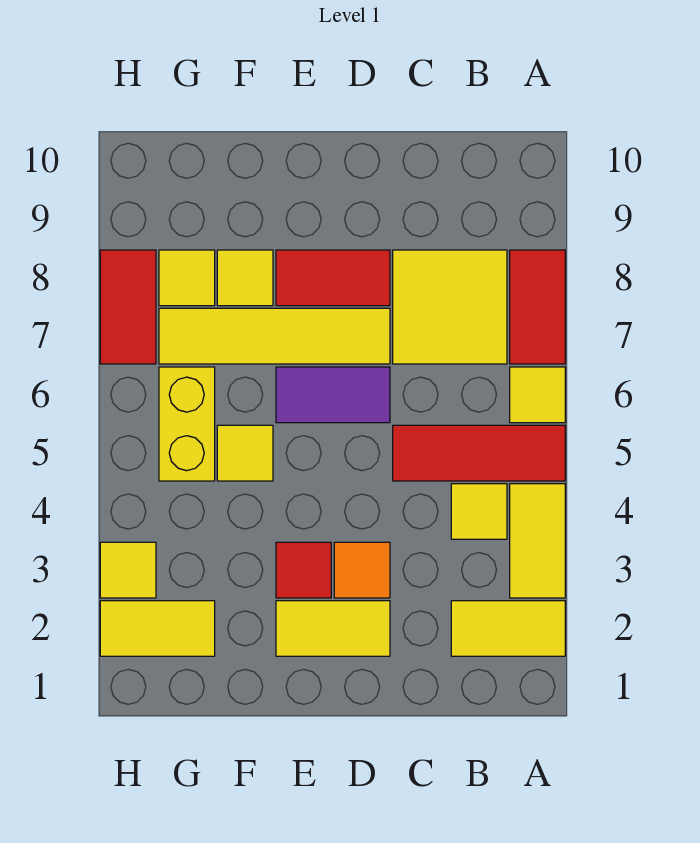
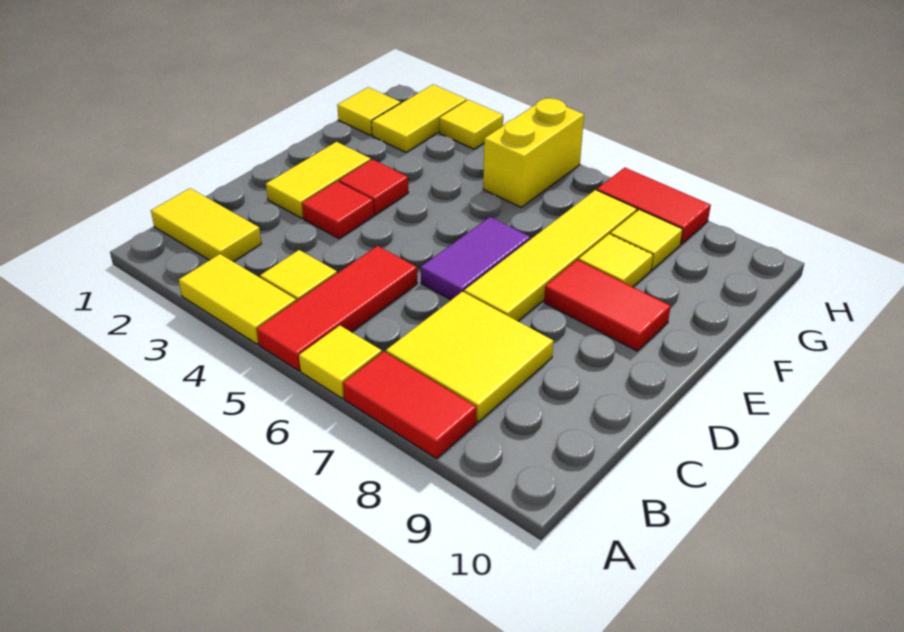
yellow 1x2 tile [451,601,565,656] -> yellow 1x2 tile turned to [151,188,261,262]
orange 1x1 tile [334,542,390,598] -> red 1x1 tile [302,181,374,239]
red 1x2 tile [276,250,390,306] -> red 1x2 tile turned to [544,260,671,351]
yellow 1x1 tile [217,425,273,481] -> yellow 1x1 tile moved to [337,87,401,136]
yellow 1x2 brick [159,367,215,481] -> yellow 1x2 brick turned to [483,98,584,207]

